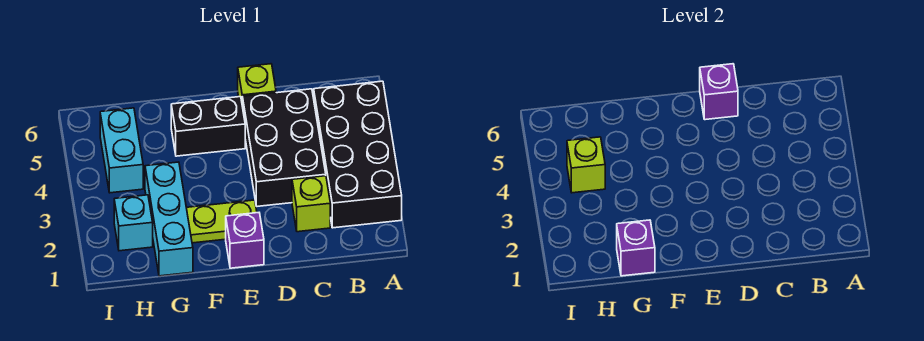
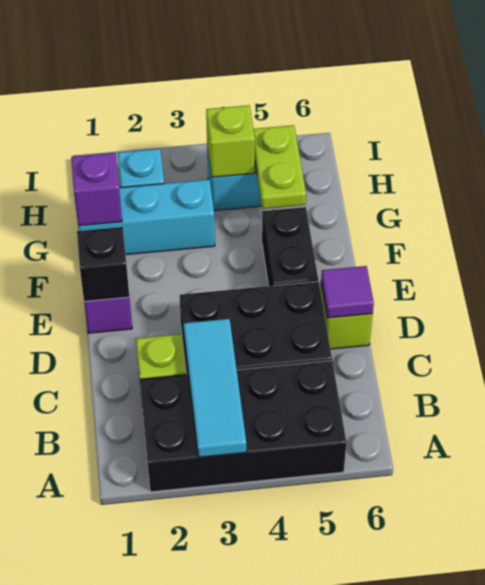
none -> cyan 1x3 tile [184,319,246,457]
purple 1x1 brick [700,64,738,120] -> purple 1x1 tile [321,266,374,318]
none -> black 1x1 brick [77,227,129,301]
lime 1x2 plate [186,200,257,243] -> lime 1x2 plate moved to [253,125,306,209]

